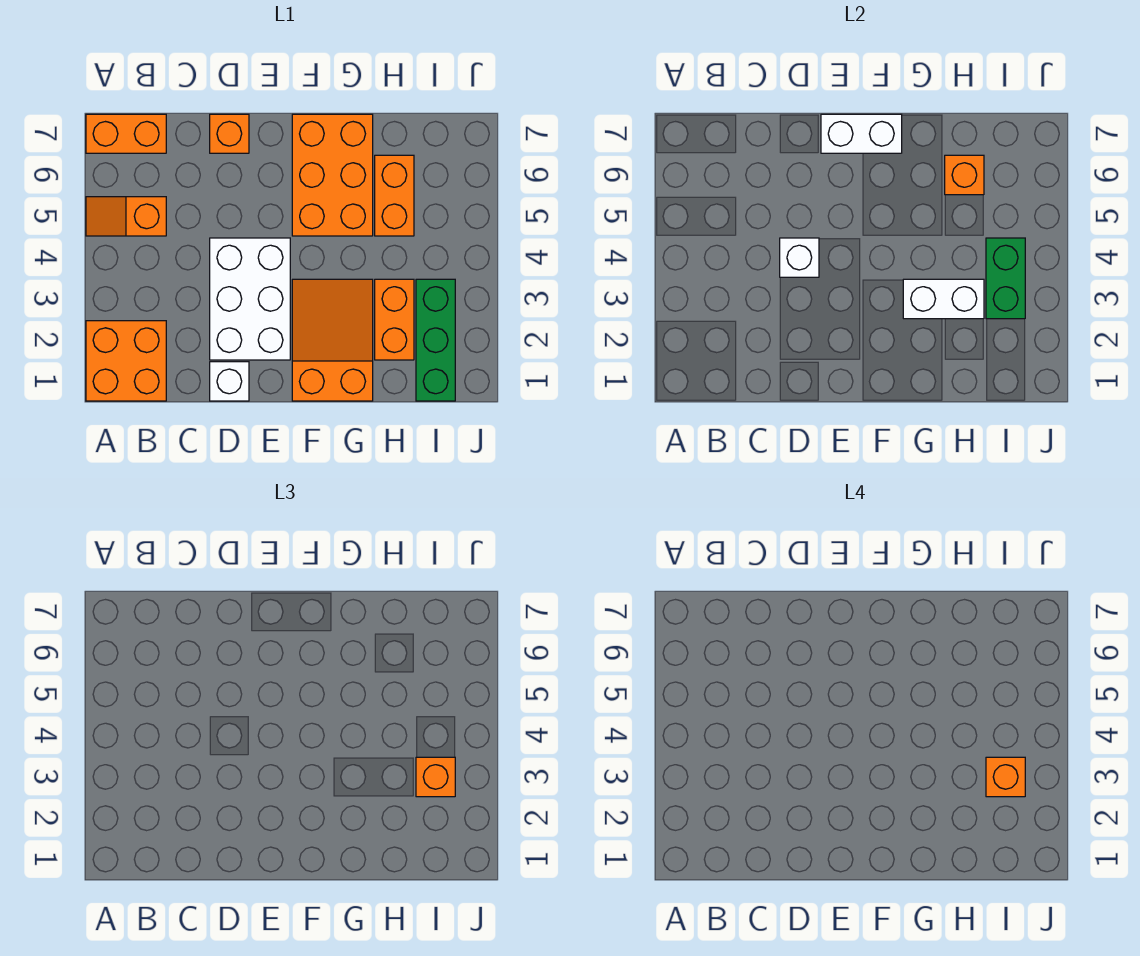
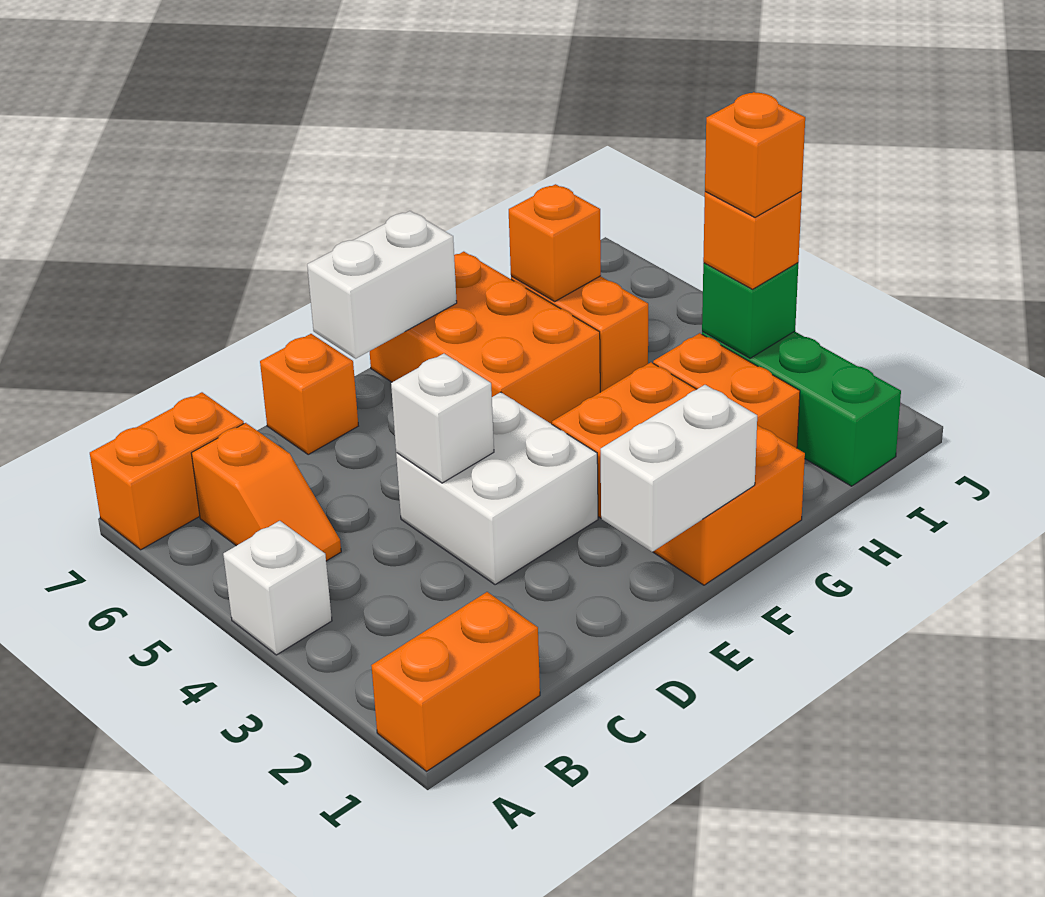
orange 2x2 brick [86,321,166,401] -> orange 1x2 brick [371,592,540,771]
orange 1x2 slope [86,197,166,236] -> orange 1x2 slope turned to [191,423,341,561]
white 1x1 brick [210,362,249,401] -> white 1x1 brick moved to [223,521,332,655]
white 2x3 brick [210,238,290,360] -> white 2x2 brick [396,392,598,585]
orange 2x3 slope [292,279,373,401] -> orange 2x3 brick [552,362,805,585]
white 1x2 brick [903,279,984,319] -> white 1x2 brick moved to [600,385,757,552]
green 1x2 brick [986,238,1025,319] -> green 1x1 brick [702,263,798,358]

